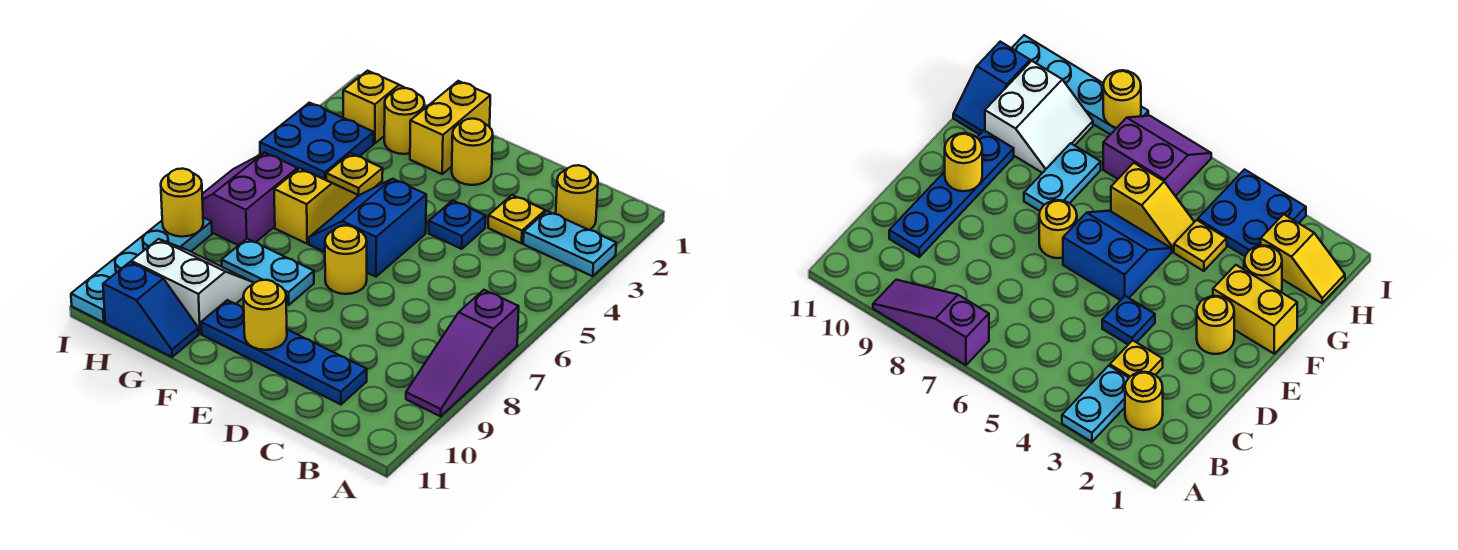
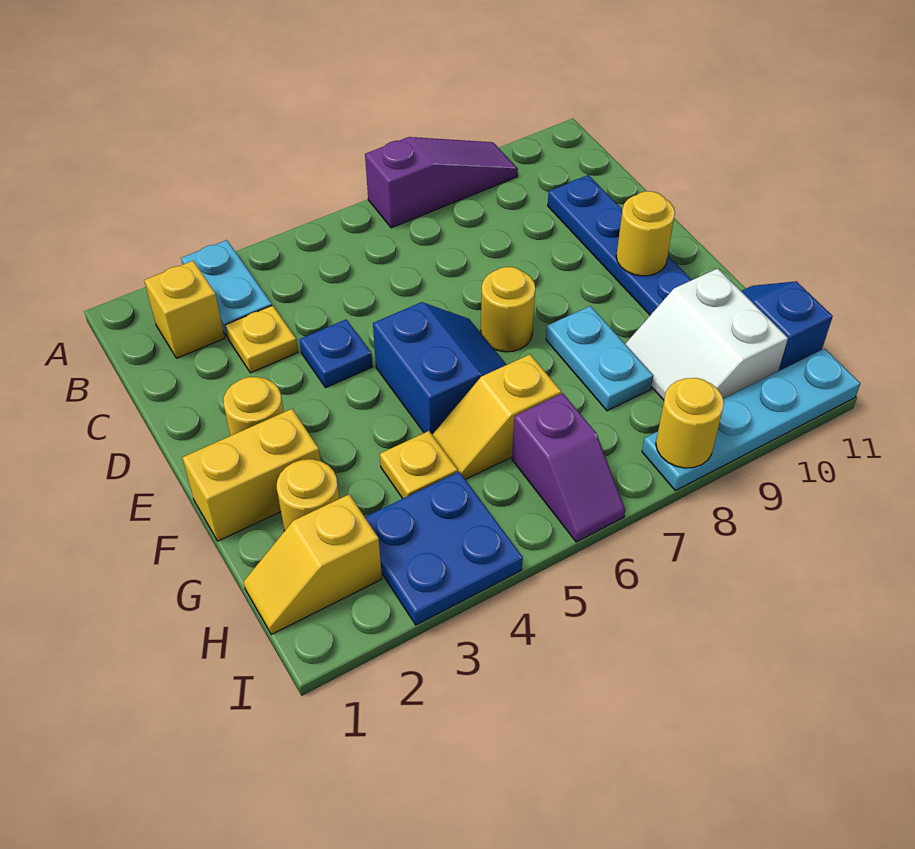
yellow 1x1 round brick [556,165,598,230] -> yellow 1x1 brick [144,261,224,358]
blue 2x2 slope [309,179,426,277] -> blue 2x2 slope turned to [373,302,506,435]
purple 2x2 slope [202,153,297,245] -> purple 1x2 slope [512,393,625,542]

